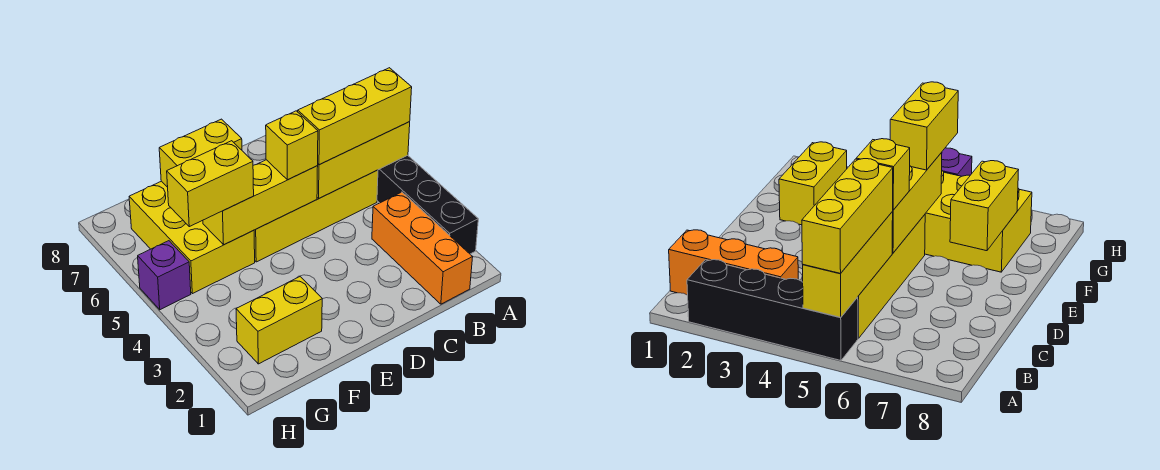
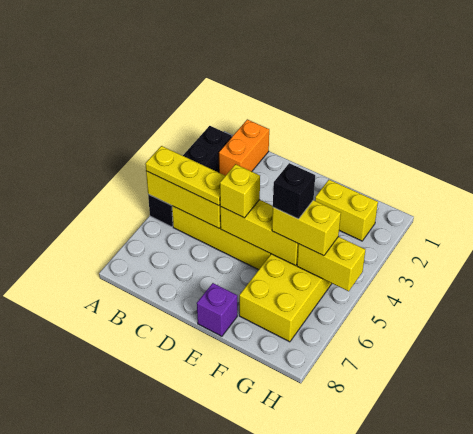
yellow 1x3 brick [298,68,412,165] -> yellow 1x3 plate [145,146,225,206]
orange 1x3 brick [372,192,473,304] -> orange 1x2 brick [219,119,269,176]
yellow 1x2 brick [159,119,242,187] -> yellow 1x2 brick moved to [297,236,365,291]
none -> black 1x1 brick [273,163,315,219]
purple 1x1 brick [138,241,191,310] -> purple 1x1 brick moved to [197,283,237,336]

